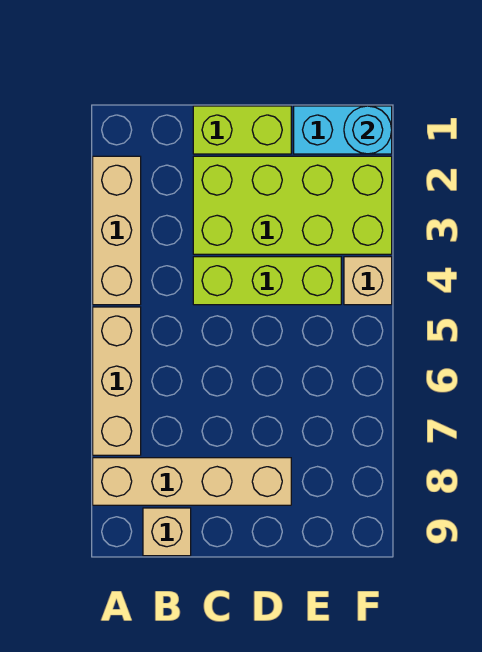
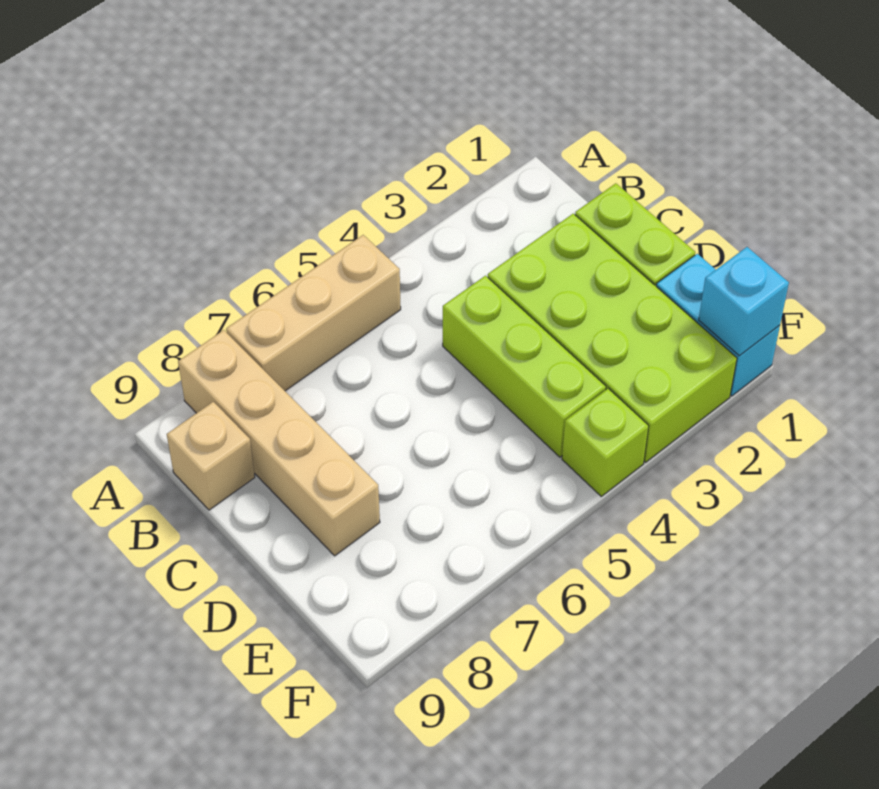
tan 1x3 brick [93,156,141,305] -> none
cyan 1x1 round brick [344,106,392,154] -> cyan 1x1 brick [699,247,789,356]
tan 1x1 brick [344,257,392,305] -> lime 1x1 brick [562,388,649,496]

